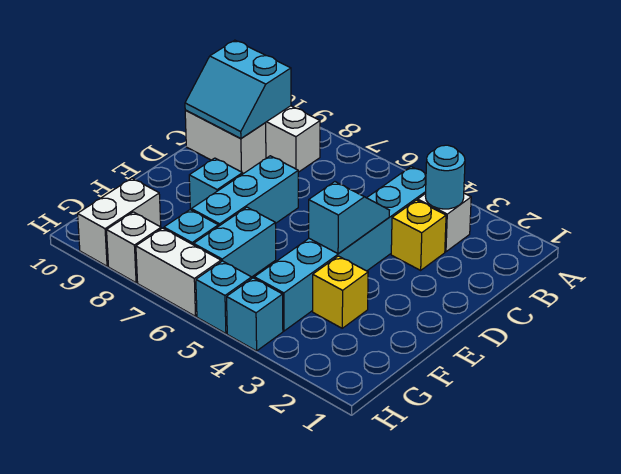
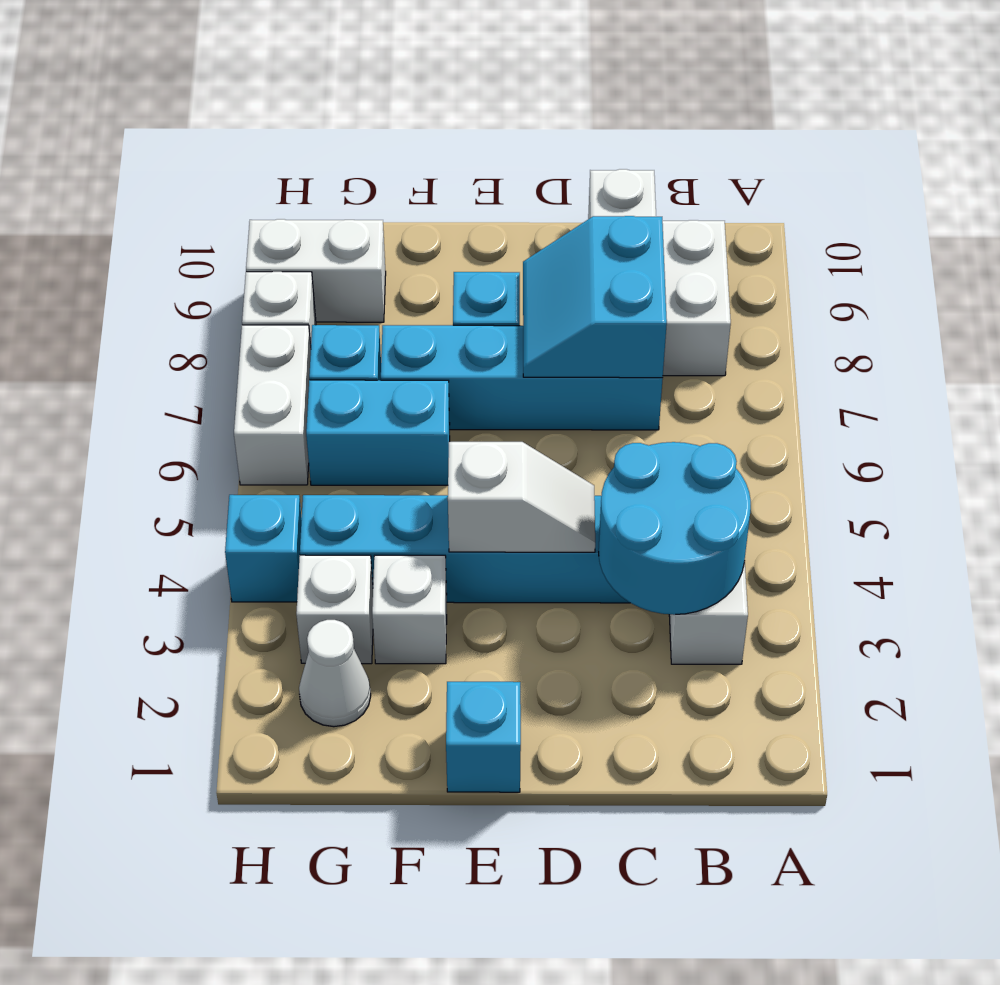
cyan 1x1 round brick [425,145,465,209] -> cyan 2x2 round brick [599,442,751,615]
cyan 2x2 slope [185,40,291,138] -> cyan 2x2 slope moved to [523,216,667,378]
yellow 1x1 brick [391,200,446,270] -> none
cyan 1x2 slope [309,182,389,254] -> white 1x2 slope [448,442,595,552]
cyan 1x3 brick [191,156,298,226] -> cyan 1x4 brick [381,325,663,430]
yellow 1x1 brick [313,256,368,328] -> white 1x1 brick [372,555,447,664]
none -> white 1x1 cone [299,620,371,727]
none -> white 1x1 brick [296,555,373,664]
cyan 1x1 brick [196,261,252,334] -> cyan 1x1 brick moved to [446,682,521,792]

